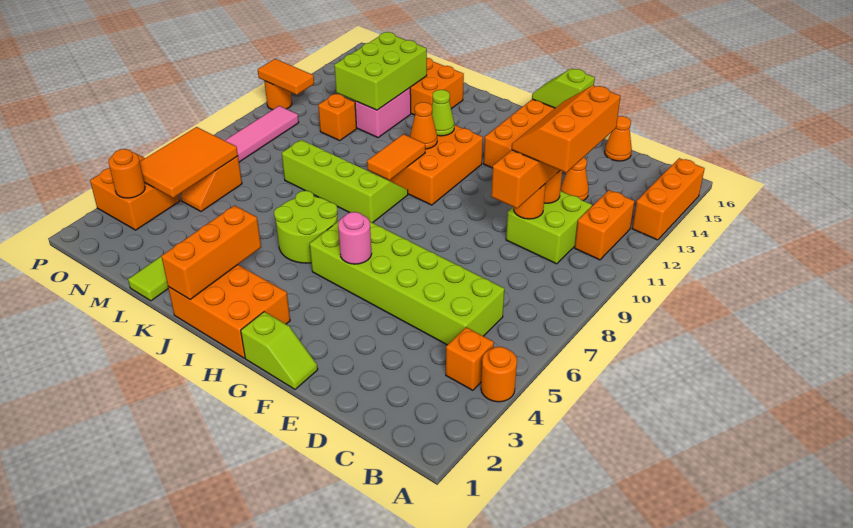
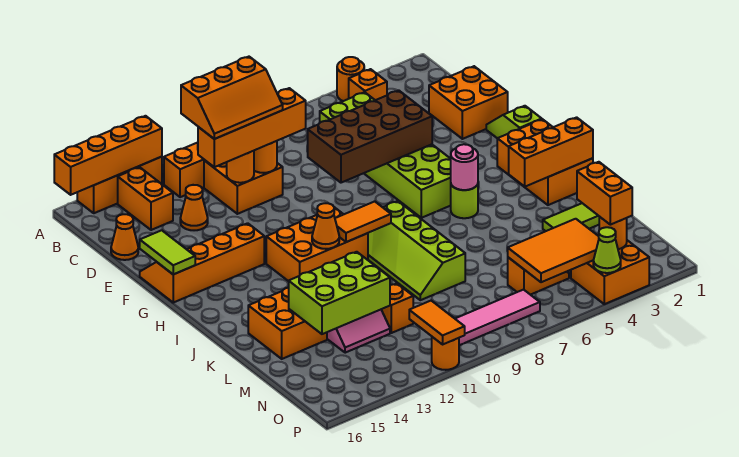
none -> orange 1x4 brick [54,116,162,195]
none -> orange 1x2 brick [118,167,173,230]
lime 2x2 brick [506,191,592,264] -> orange 2x2 brick [204,160,283,214]
none -> orange 2x2 brick [429,66,508,139]
none -> brown 2x4 brick [308,90,432,183]
lime 1x2 slope [532,68,595,108] -> lime 1x2 tile [140,230,195,274]
pink 1x1 round brick [338,212,372,264] -> pink 1x1 round brick moved to [451,144,478,190]
lime 2x2 round brick [274,191,338,263] -> lime 1x1 round brick [451,184,478,218]
lime 1x1 cone [432,90,454,136] -> lime 1x1 cone moved to [593,227,621,273]
none -> orange 1x2 brick [577,162,632,225]

